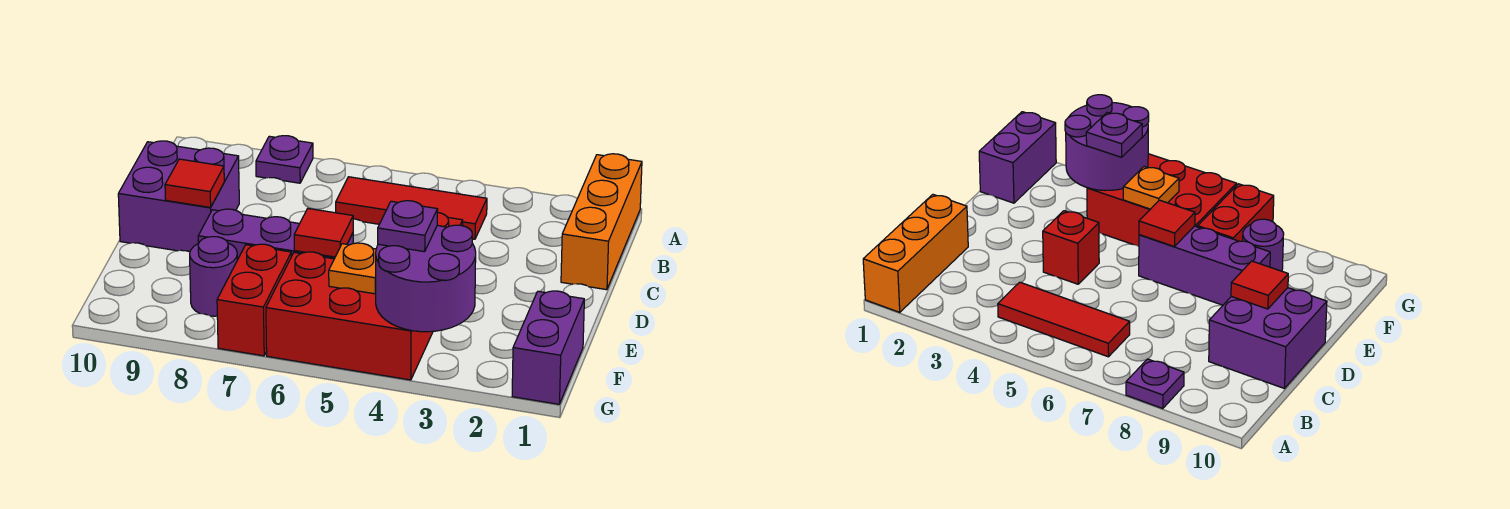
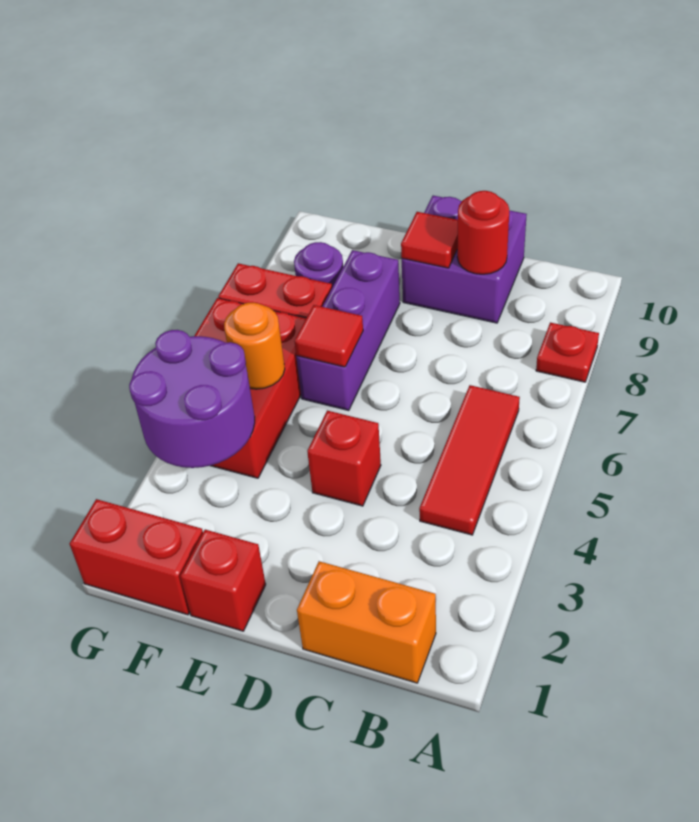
orange 1x3 brick [561,154,642,290] -> orange 1x2 brick [297,561,436,683]
purple 1x1 plate [256,136,313,183] -> red 1x1 plate [536,322,599,382]
none -> red 1x1 round brick [457,191,509,274]
none -> red 1x1 brick [180,530,266,631]
purple 1x2 brick [512,291,584,404] -> red 1x2 brick [70,499,203,615]
purple 1x1 plate [378,201,438,252] -> none
orange 1x1 plate [329,243,376,294] -> orange 1x1 round brick [224,303,285,389]

